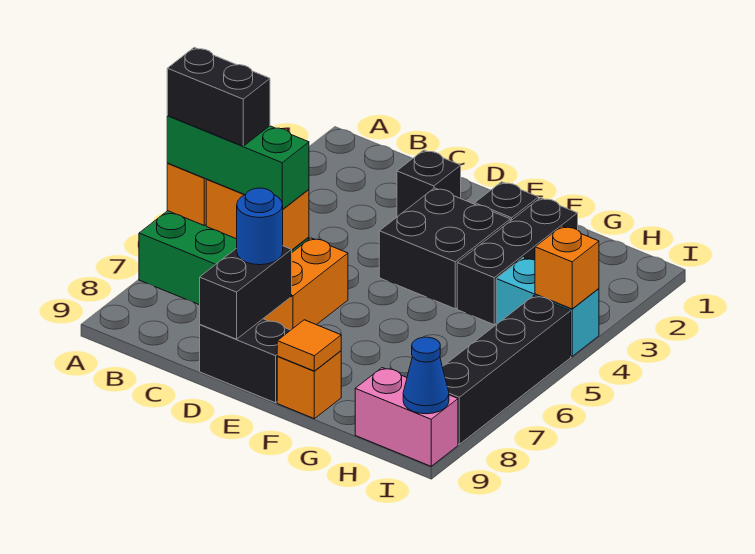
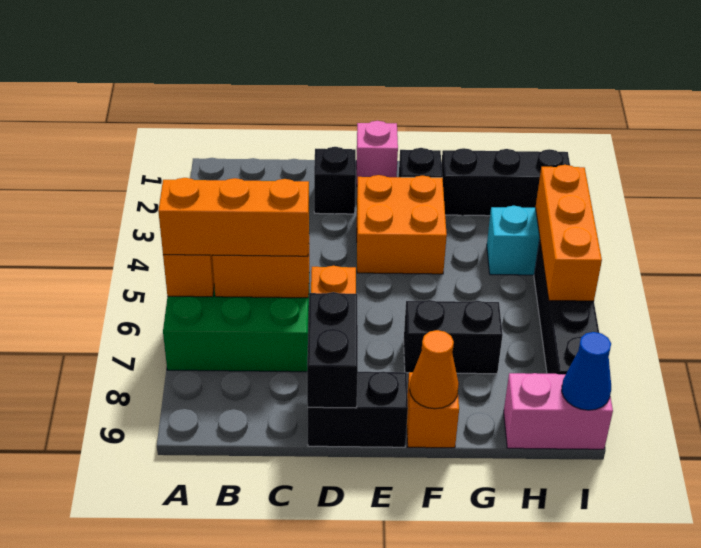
green 1x3 brick [167,116,309,209] -> orange 1x3 brick [158,178,309,256]
black 1x2 brick [167,47,270,146] -> black 1x2 brick moved to [404,300,503,374]
blue 1x1 round brick [237,188,283,265] -> none
none -> pink 1x1 brick [356,121,398,185]
black 2x2 brick [379,188,510,309] -> orange 2x2 brick [357,175,447,274]
orange 1x1 tile [277,320,341,371] -> orange 1x1 cone [410,330,459,409]
black 1x3 brick [457,198,578,325] -> black 1x3 brick turned to [441,148,570,216]
orange 1x1 brick [535,226,599,309] -> orange 1x3 brick [536,165,602,301]

